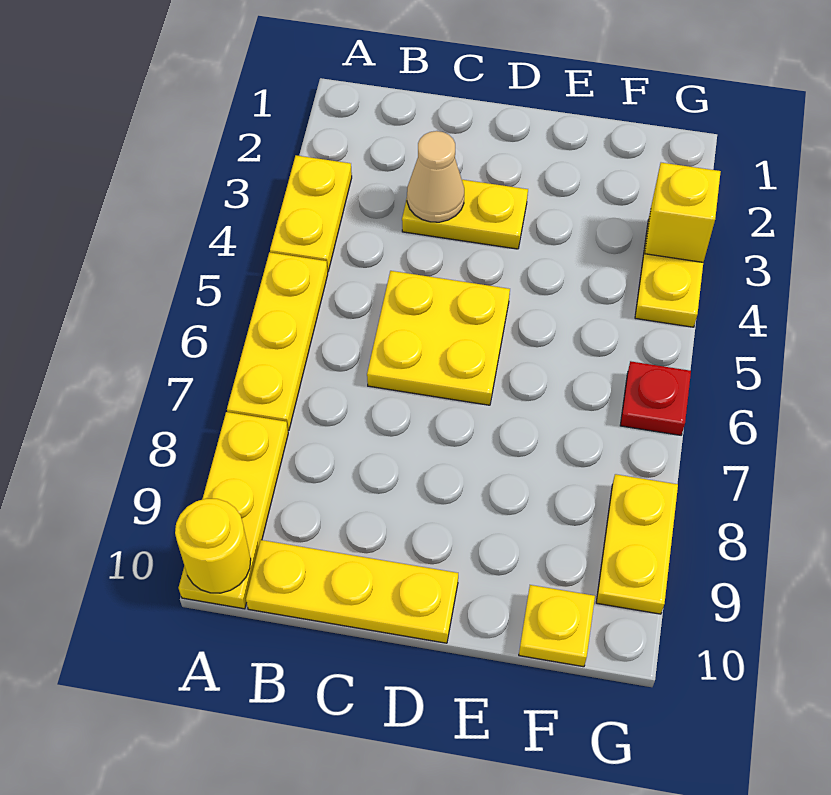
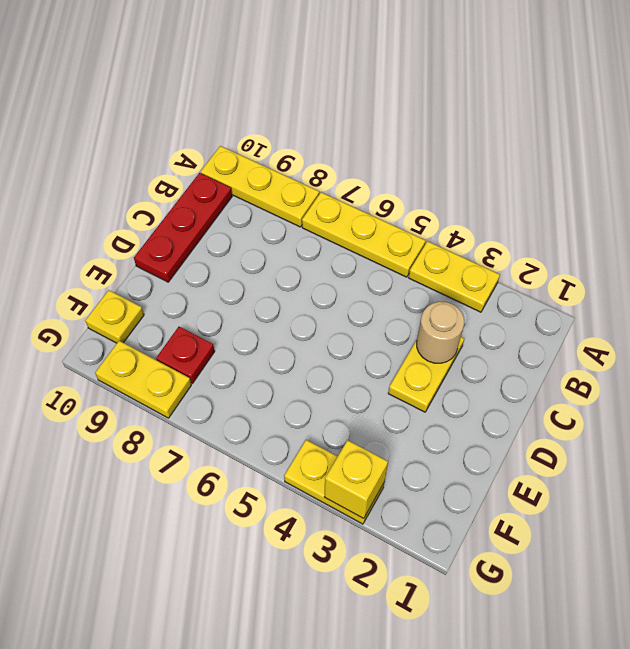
yellow 1x1 round brick [175,499,251,593] -> none
yellow 1x3 plate [246,540,458,643] -> red 1x3 plate [134,173,232,282]
tan 1x1 cone [407,131,464,222] -> tan 1x1 round brick [417,302,464,363]
yellow 2x2 plate [367,271,510,405] -> none
red 1x1 plate [620,361,691,435] -> red 1x1 plate moved to [156,327,215,383]

